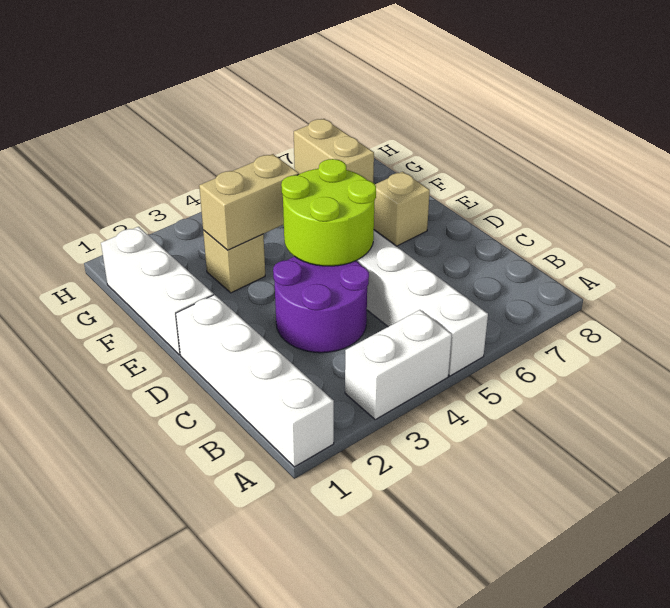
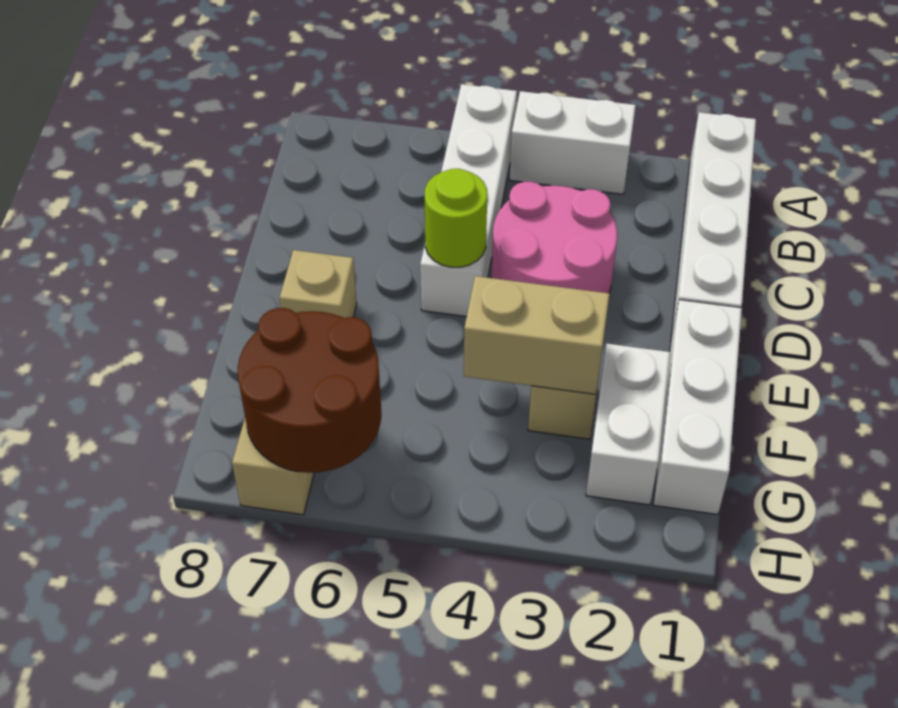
purple 2x2 round brick [273,256,369,353] -> pink 2x2 round brick [491,182,617,293]
lime 2x2 round brick [281,159,376,266] -> lime 1x1 round brick [425,169,487,267]
none -> white 1x2 brick [586,344,670,505]
none -> brown 2x2 round brick [238,308,382,473]

